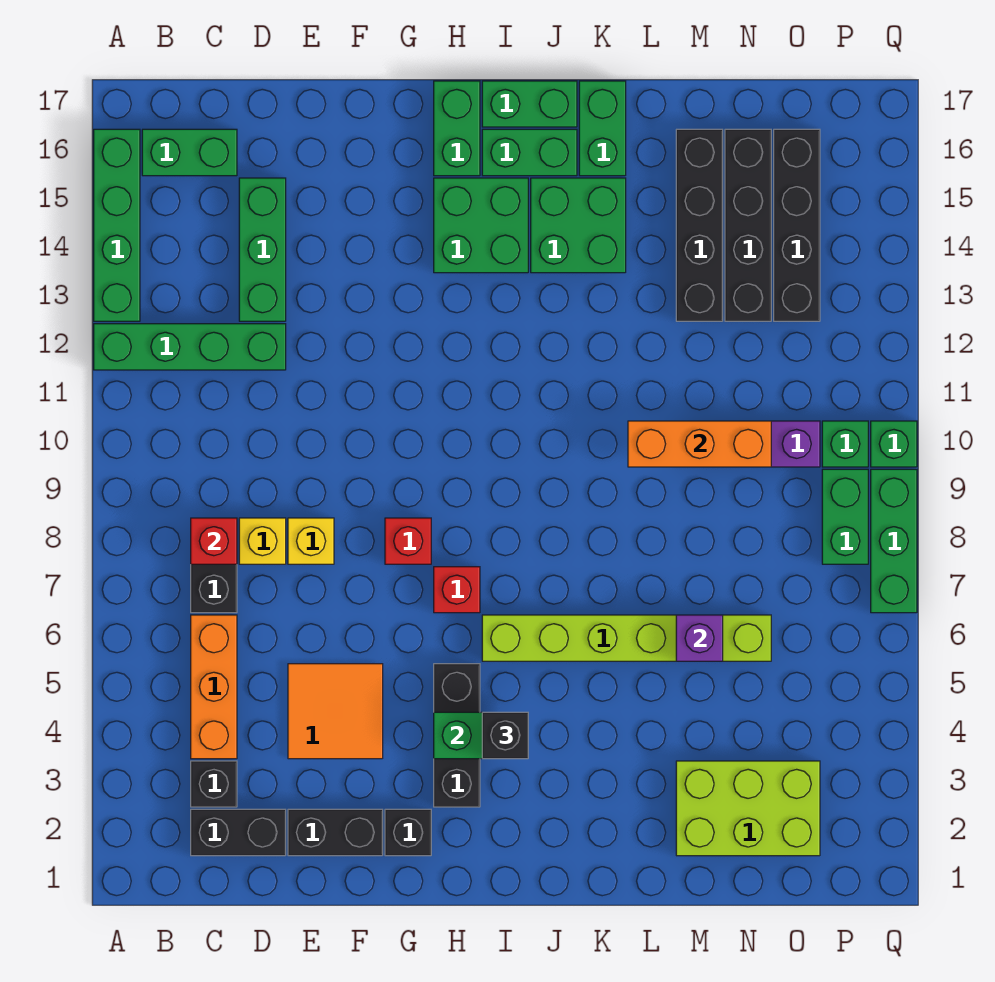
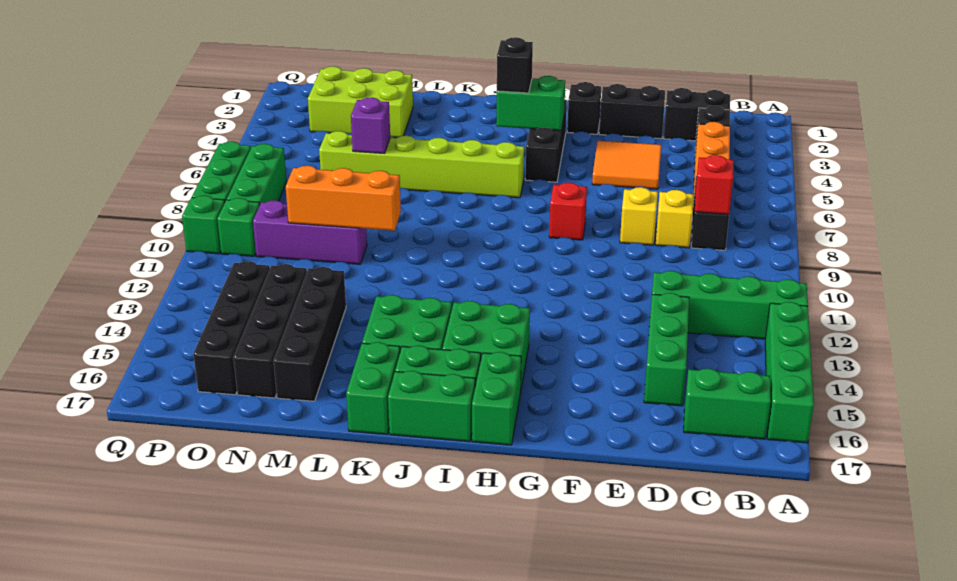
red 1x1 brick [434,567,480,613] -> none
green 1x2 brick [822,469,868,564] -> green 1x3 brick [227,144,287,204]

